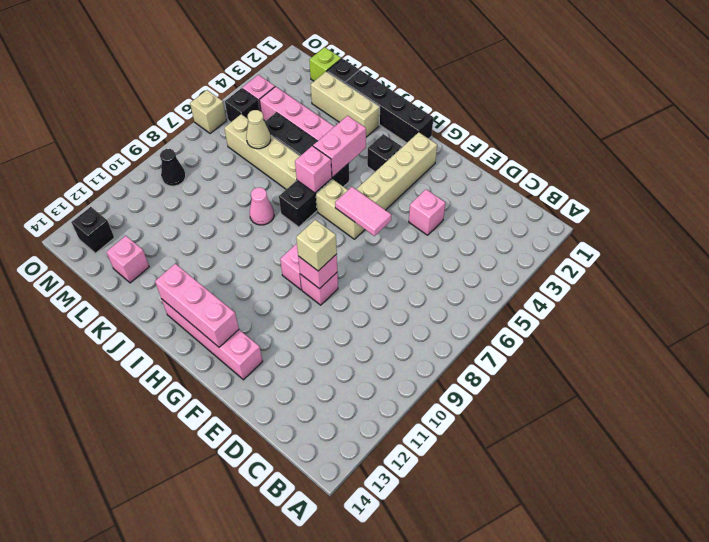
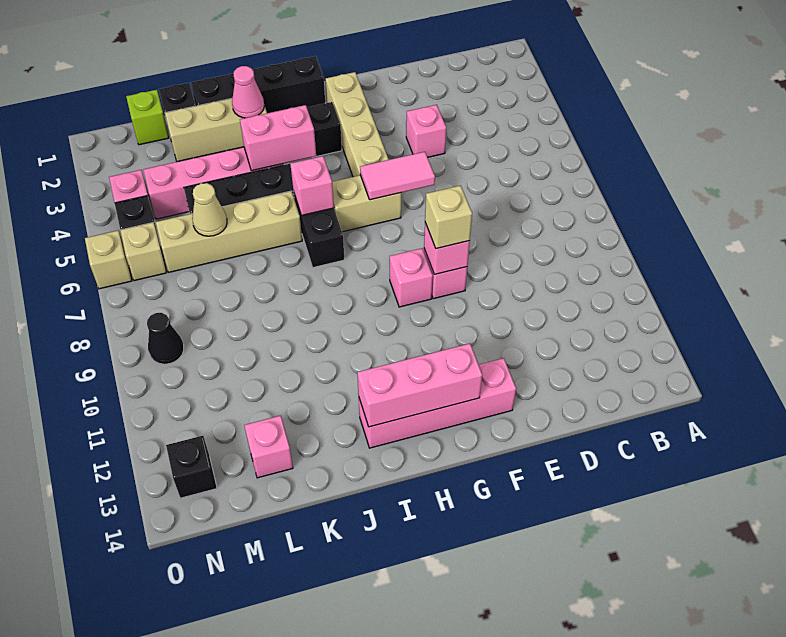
pink 1x2 brick [313,116,366,177] -> pink 1x2 brick turned to [240,105,316,171]
pink 1x1 cone [250,188,274,225] -> pink 1x1 cone moved to [232,66,264,118]
none -> tan 1x1 brick [120,222,167,281]

